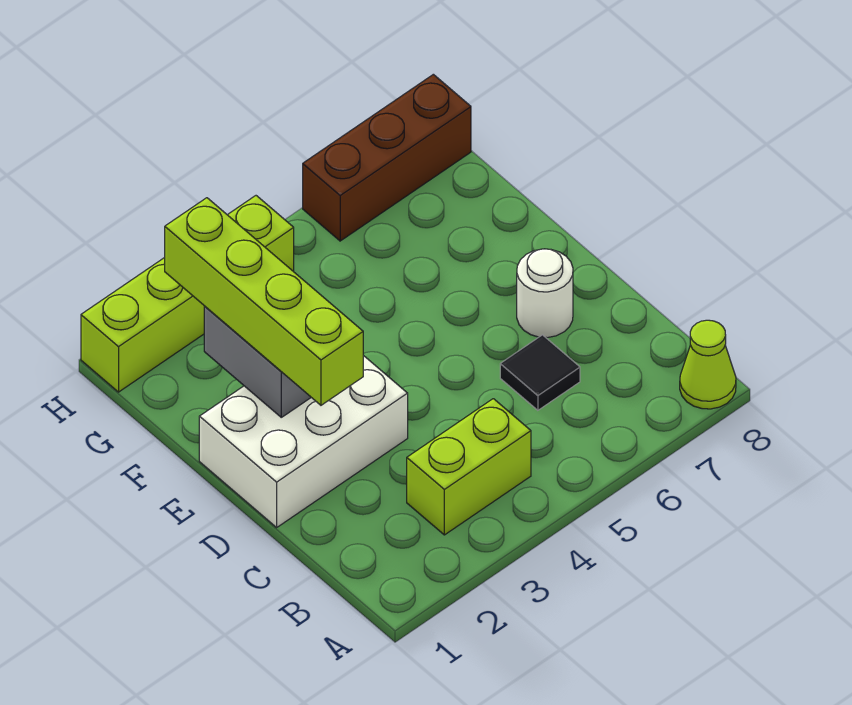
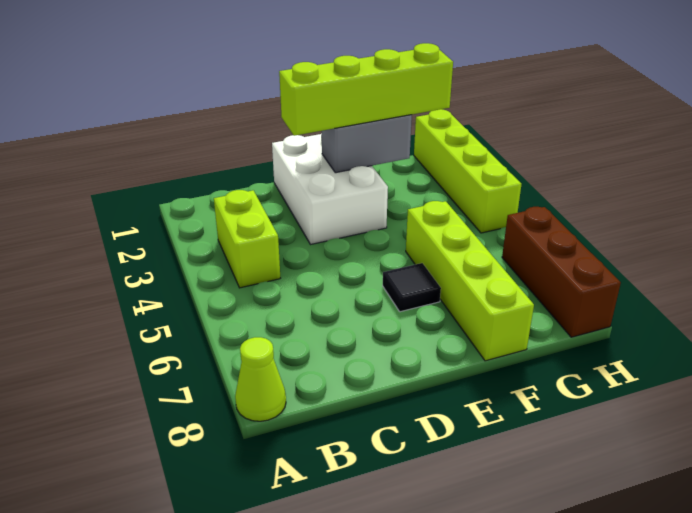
black 1x1 tile [500,335,580,410] -> black 1x1 tile moved to [383,263,441,312]
white 1x1 round brick [517,249,573,338] -> none
none -> lime 1x4 brick [406,201,534,361]

